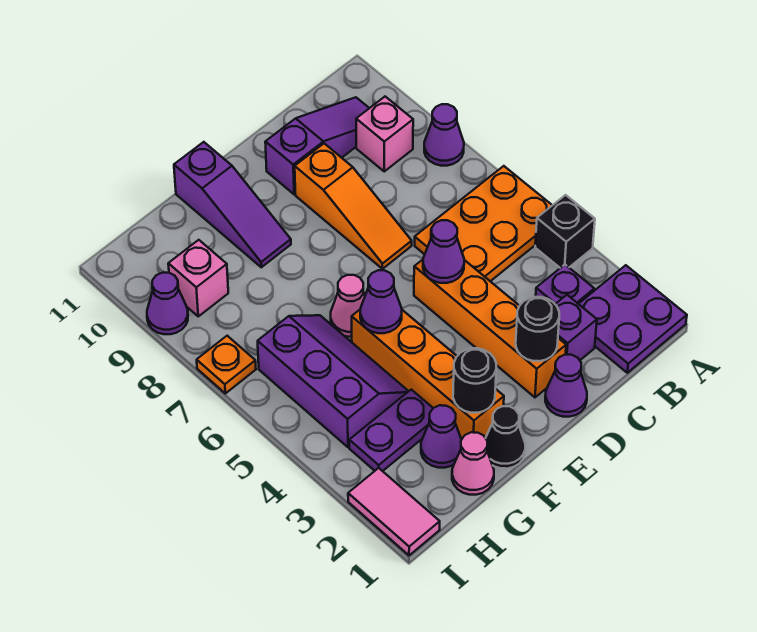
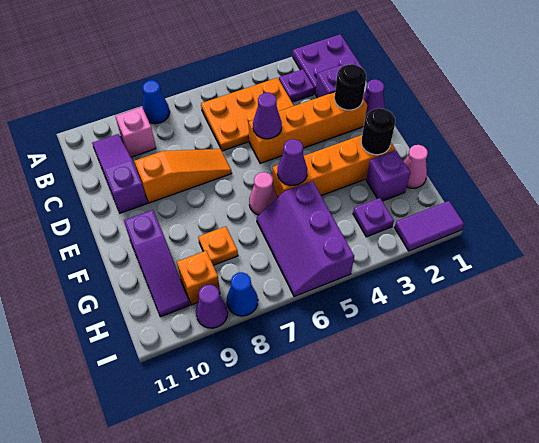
black 1x1 brick [535,195,595,268] -> none
orange 2x3 plate [415,166,552,281] -> orange 2x3 plate turned to [201,78,294,151]
purple 1x1 cone [424,104,464,166] -> blue 1x1 cone [142,80,170,124]
black 1x1 cone [486,406,525,469] -> none
purple 1x3 slope [174,142,291,267] -> purple 1x3 slope turned to [124,210,190,317]
purple 1x1 cone [421,405,462,468] -> purple 1x1 brick [366,150,410,201]
purple 1x2 plate [349,390,433,471] -> purple 1x1 plate [353,198,394,237]
purple 2x3 slope [258,315,409,447] -> purple 2x3 slope turned to [257,181,354,297]
pink 1x1 brick [168,240,228,316] -> orange 1x1 brick [177,251,220,305]
pink 1x2 tile [348,468,440,555] -> purple 1x2 tile [395,201,464,251]
orange 1x1 plate [197,336,256,393] -> orange 1x1 plate moved to [198,226,238,265]
none -> blue 1x1 cone [227,272,258,316]

